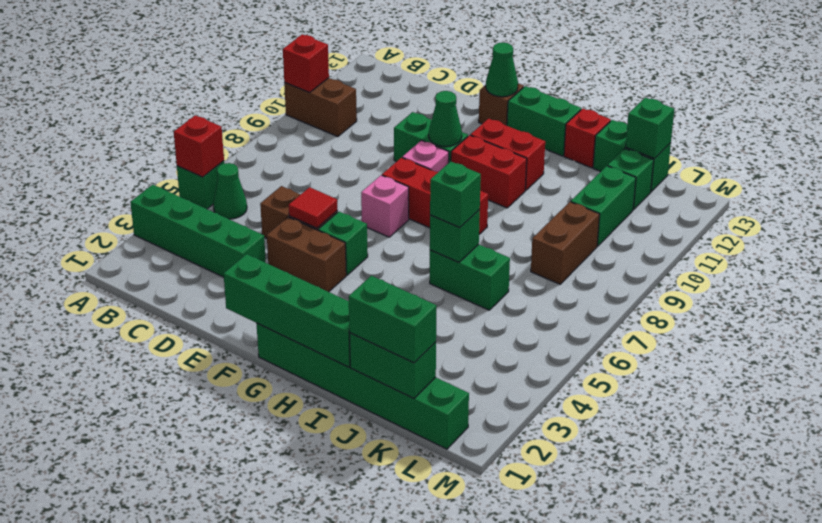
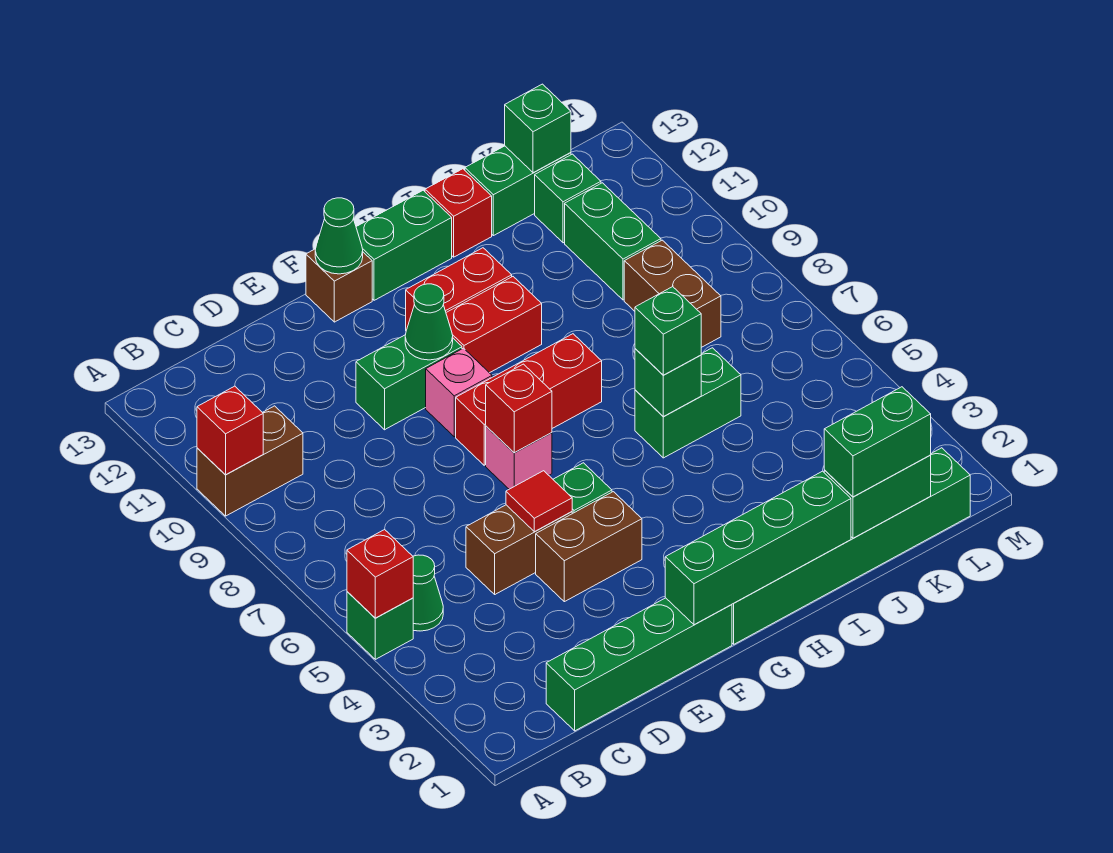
green 1x4 brick [130,185,266,277] -> green 1x4 brick moved to [546,598,732,731]
none -> red 1x1 brick [486,364,552,453]

